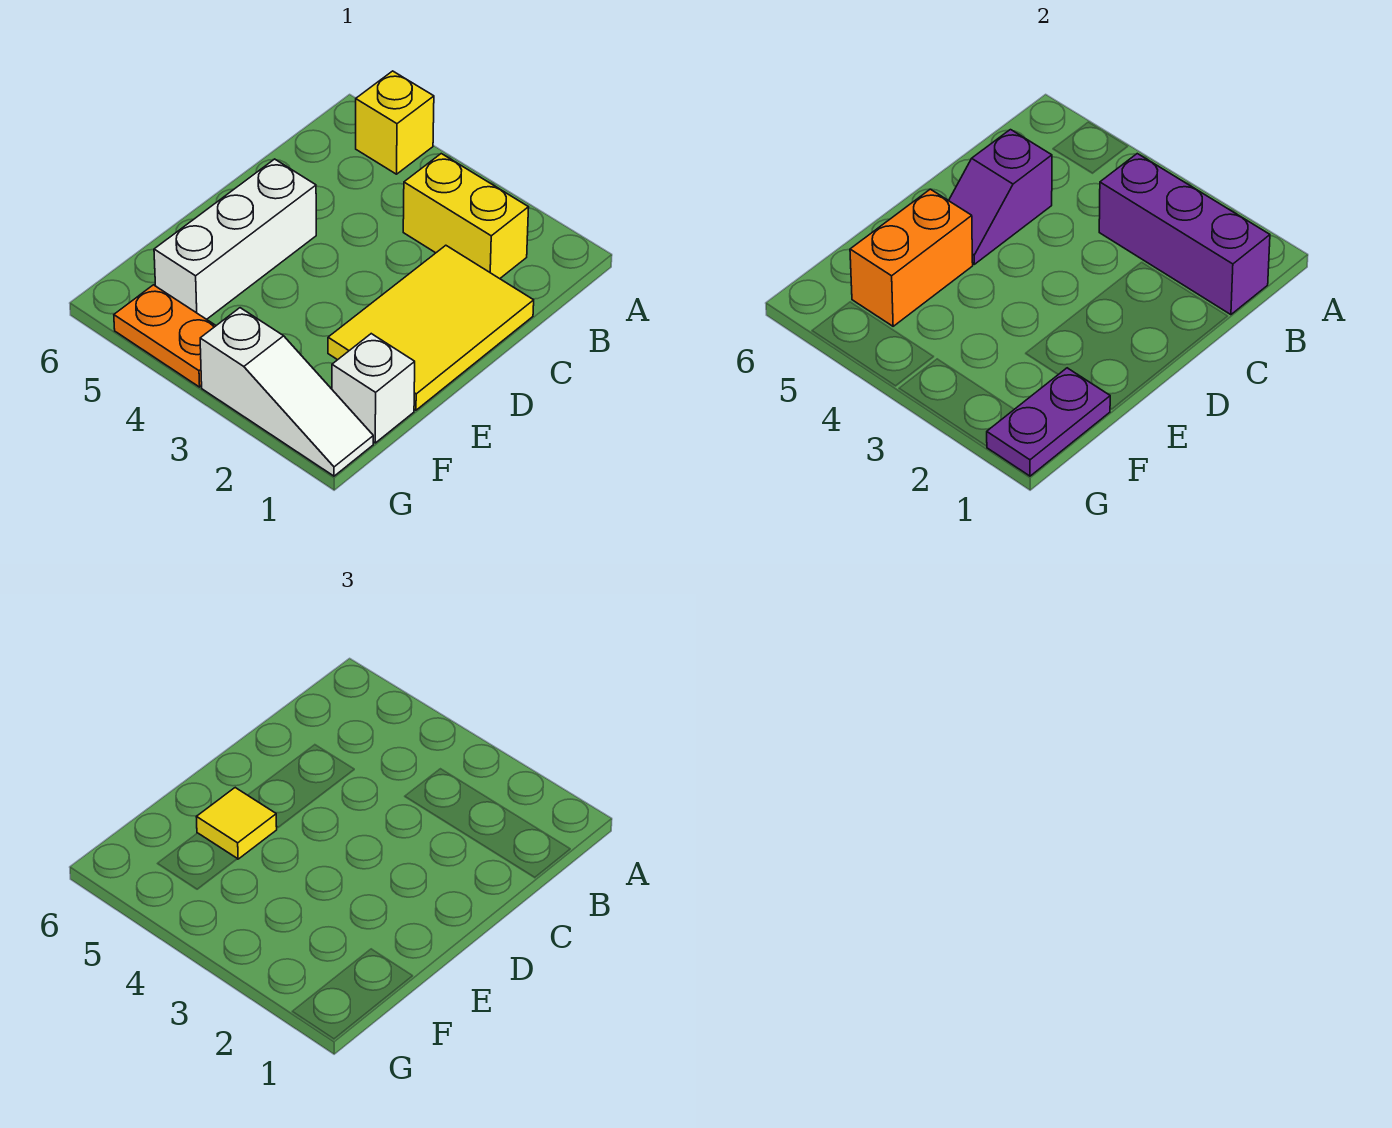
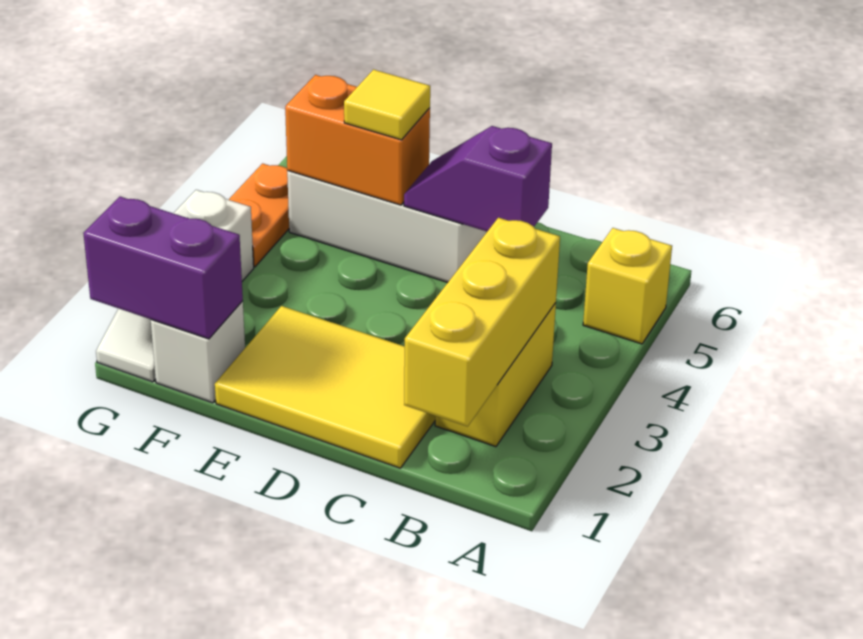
purple 1x3 brick [1099,154,1270,315] -> yellow 1x3 brick [404,218,560,426]
purple 1x2 plate [987,368,1110,476] -> purple 1x2 brick [83,197,243,339]

